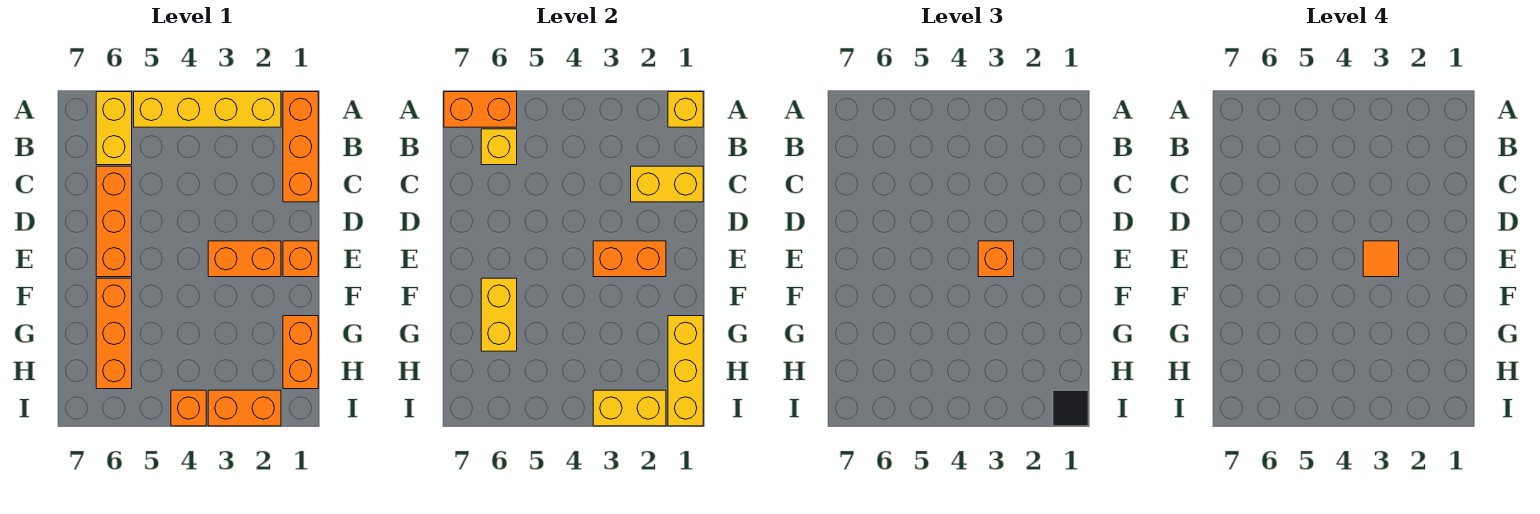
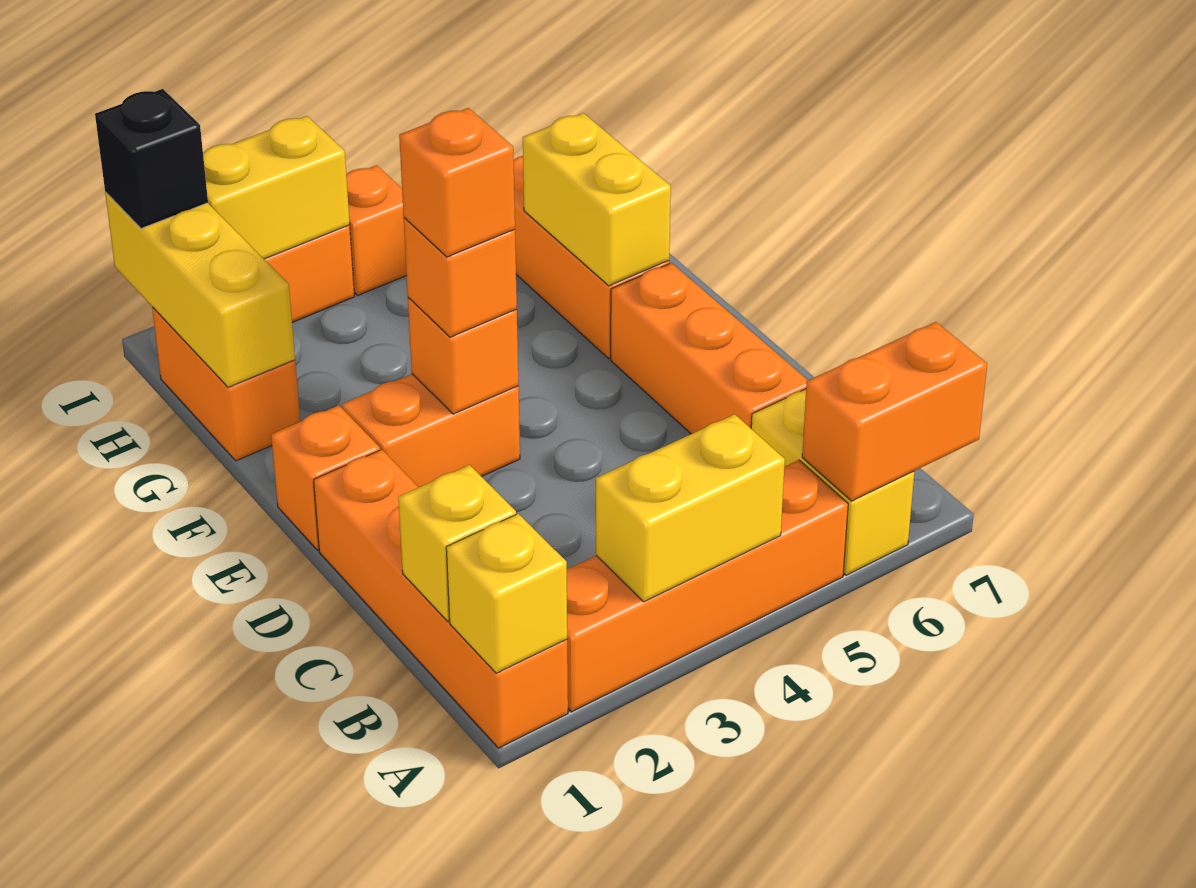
orange 1x3 brick [283,92,318,202] -> orange 1x4 brick [314,450,568,748]
yellow 1x4 brick [134,92,281,127] -> orange 1x4 brick [567,460,848,712]
yellow 1x1 brick [481,129,517,165] -> yellow 1x1 brick moved to [398,465,516,621]
yellow 1x2 brick [631,166,703,202] -> yellow 1x2 brick moved to [596,414,785,602]
orange 1x2 brick [593,241,666,277] -> orange 1x1 brick [408,298,519,414]
orange 1x1 tile [1363,241,1399,277] -> orange 1x1 brick [399,108,515,257]
black 1x1 tile [1053,390,1088,426] -> black 1x1 brick [95,89,208,228]

